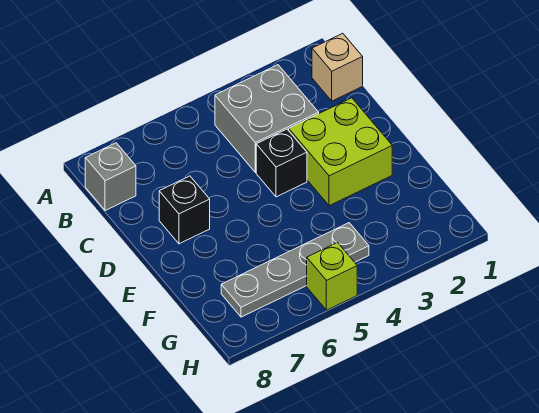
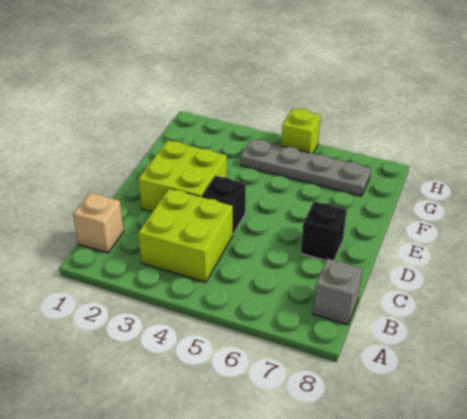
grey 2x2 brick [215,65,319,172] -> lime 2x2 brick [138,188,233,282]

